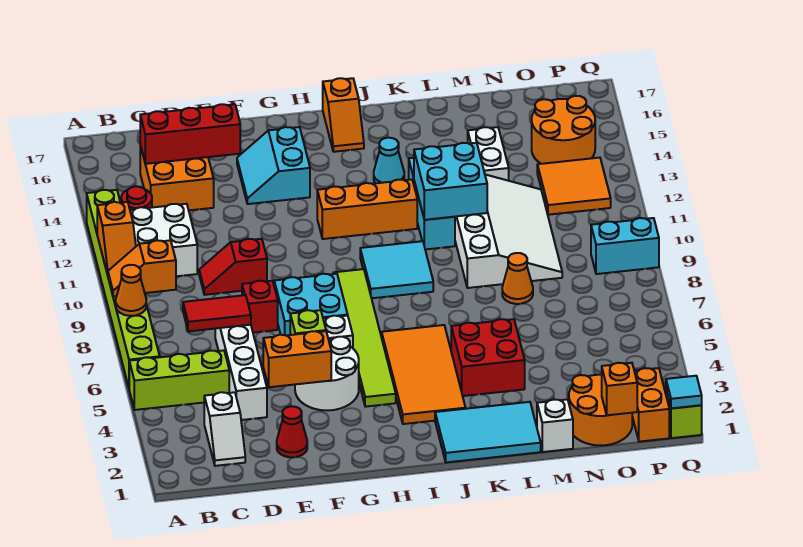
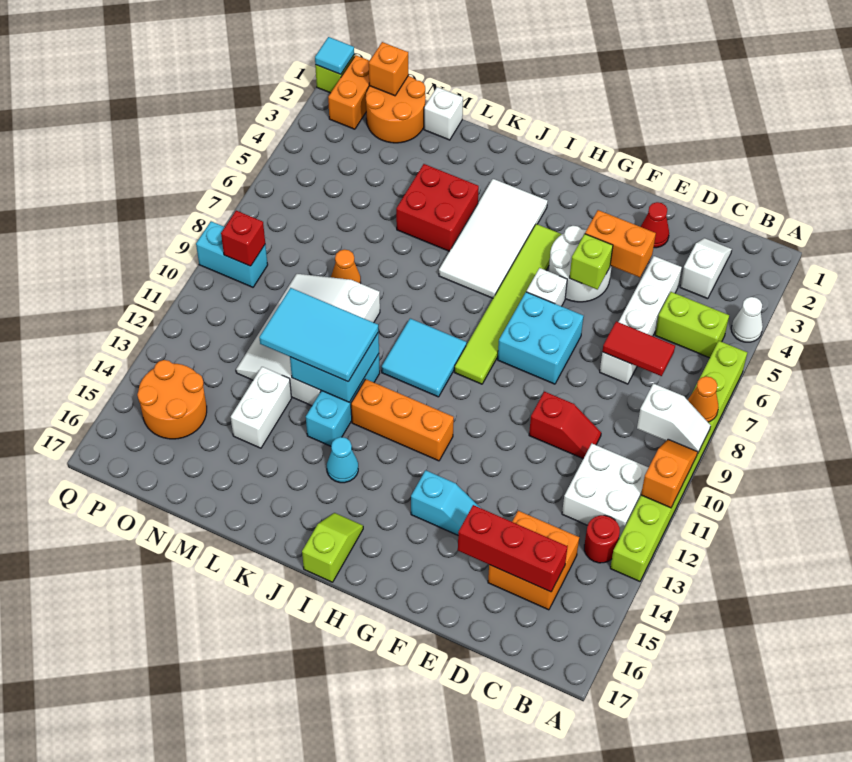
none -> white 1x1 cone [731,297,763,342]
lime 1x3 brick [129,350,229,410] -> lime 1x2 brick [655,292,729,358]
orange 1x2 slope [108,240,176,296] -> white 1x2 slope [637,383,711,454]
red 1x1 brick [242,281,278,333] -> red 1x1 brick moved to [221,211,265,266]
cyan 2x2 slope [237,127,310,204] -> cyan 1x2 slope [411,470,480,535]
orange 2x4 tile [382,325,466,424] -> white 2x4 tile [439,179,548,298]
orange 1x2 slope [323,78,364,152] -> lime 1x2 slope [302,513,363,582]
cyan 2x3 tile [435,402,541,462] -> cyan 2x3 tile moved to [259,288,378,382]
orange 2x2 tile [537,158,611,215] -> none

